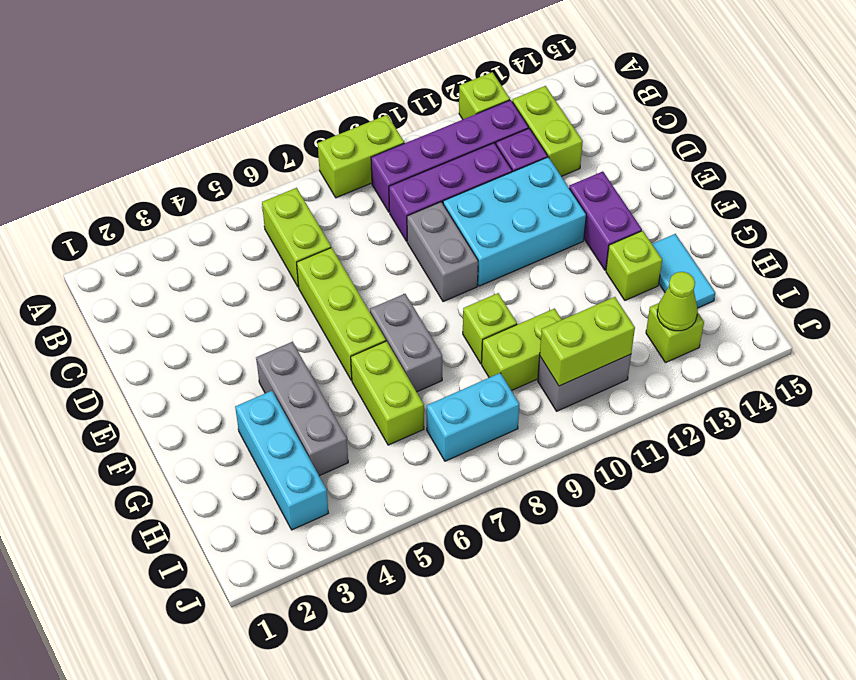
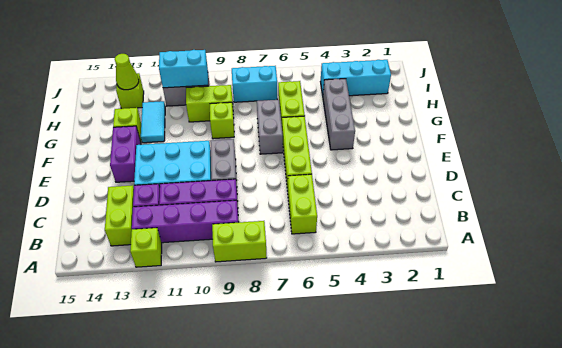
cyan 1x3 brick [235,391,328,530] -> cyan 1x3 brick turned to [320,60,391,96]
cyan 1x2 tile [652,234,715,308] -> cyan 1x2 tile moved to [141,101,165,143]
lime 1x2 brick [540,297,635,386] -> cyan 1x2 brick [159,50,208,88]

